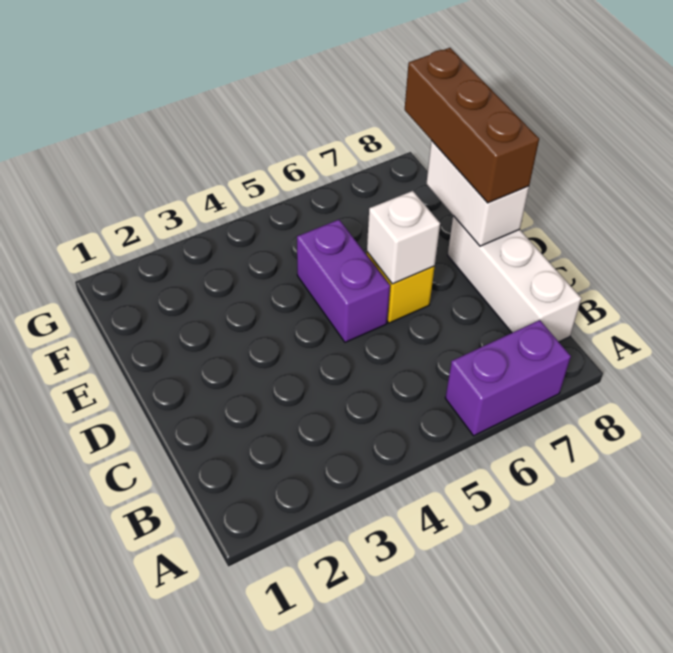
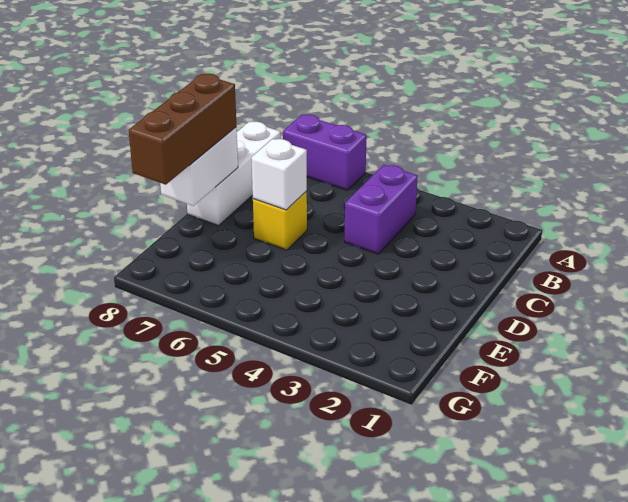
purple 1x2 brick [297,220,390,342] -> purple 1x2 brick moved to [344,165,418,254]

